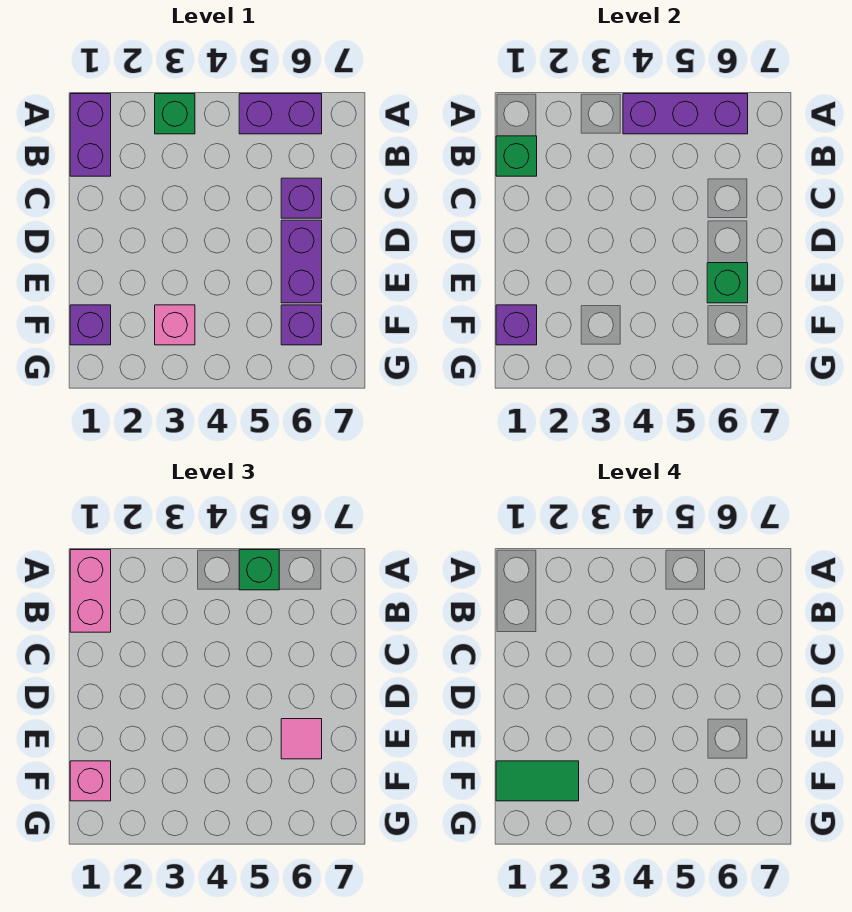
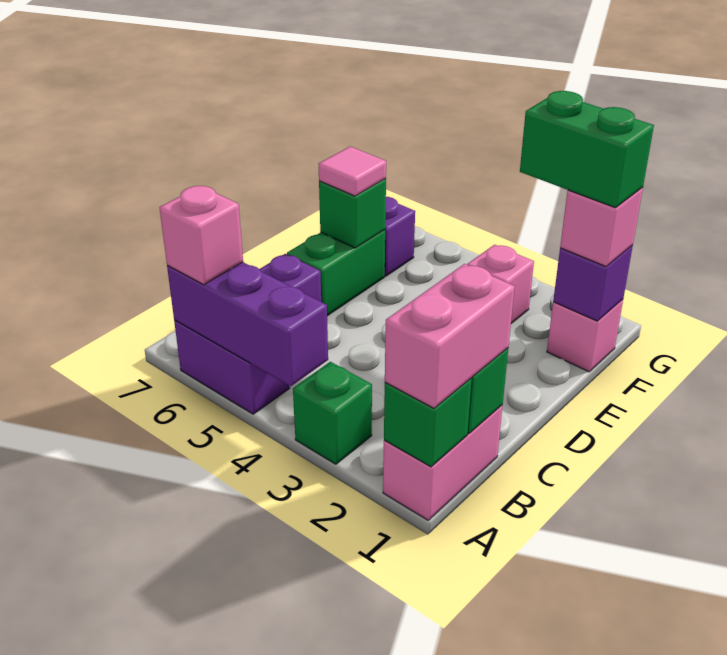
purple 1x2 brick [70,94,111,176] -> pink 1x2 brick [383,405,503,520]
green 1x1 brick [239,550,279,590] -> green 1x1 brick moved to [384,378,472,467]
none -> pink 1x1 brick [159,186,243,285]
purple 1x2 brick [281,220,322,303] -> green 1x2 brick [287,230,385,316]
purple 1x1 brick [70,305,111,345] -> pink 1x1 brick [547,299,623,372]
green 1x2 tile [496,761,579,801] -> green 1x2 brick [520,91,654,208]

